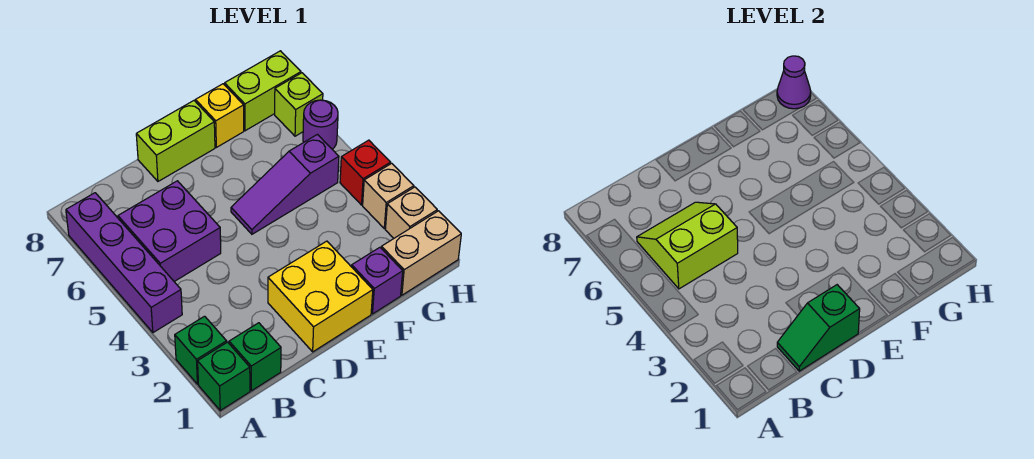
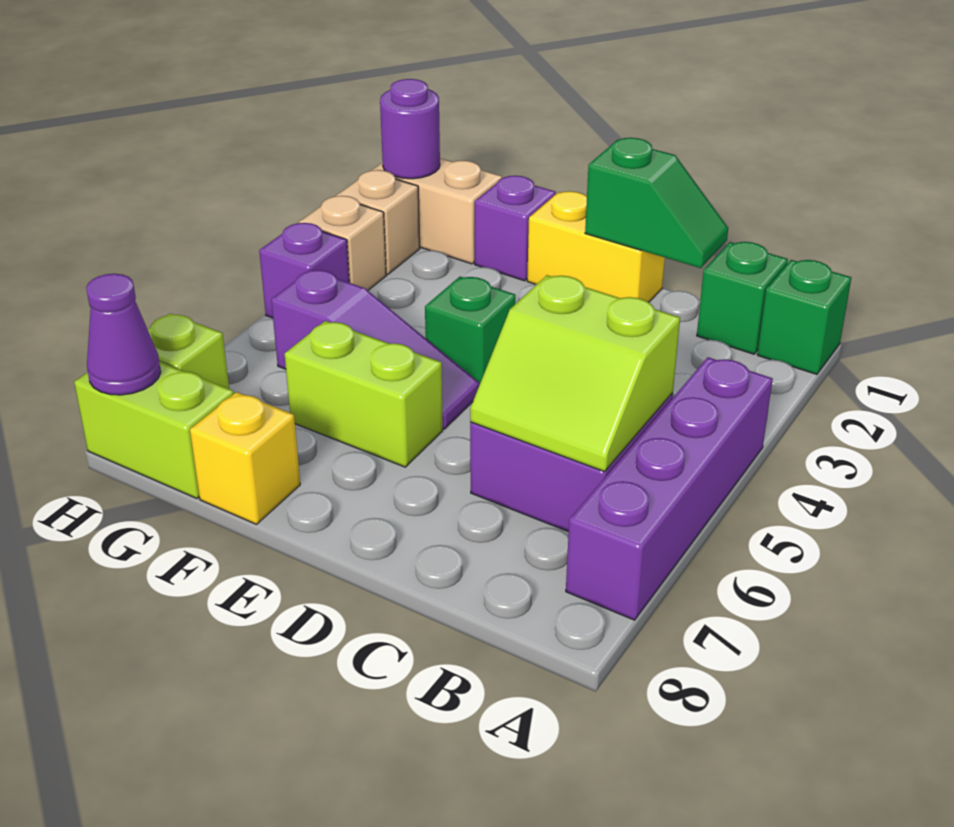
green 1x1 brick [175,316,227,384] -> green 1x1 brick moved to [425,277,515,383]
yellow 2x2 brick [268,241,373,352] -> yellow 1x2 brick [527,191,665,302]
lime 1x2 brick [136,101,215,181] -> lime 1x2 brick moved to [285,321,443,467]
red 1x1 brick [340,140,391,205] -> purple 1x1 brick [259,223,349,318]
purple 1x1 round brick [303,100,338,149] -> purple 1x1 round brick moved to [380,79,440,179]

